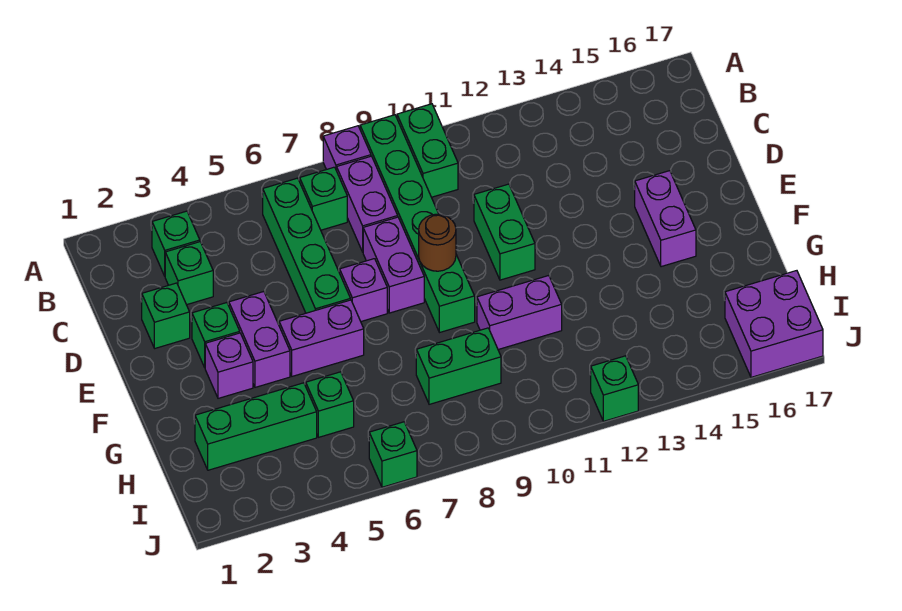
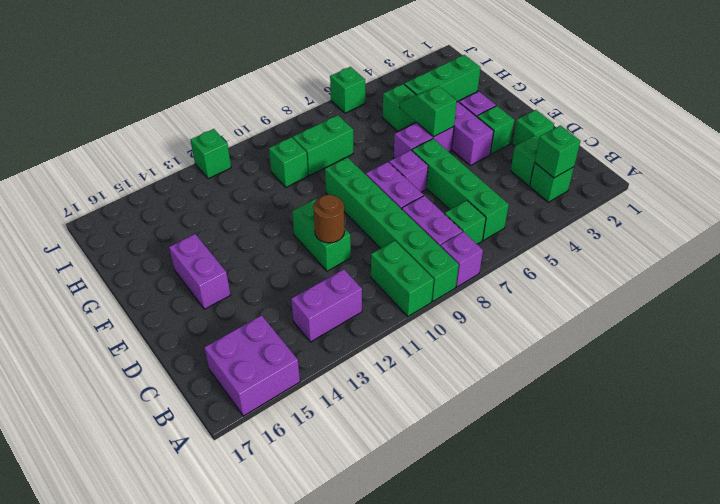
none -> green 1x1 brick [535,125,580,178]
brown 1x1 round brick [419,214,456,271] -> brown 1x1 round brick moved to [313,195,345,243]
none -> green 1x2 slope [400,86,457,137]
purple 1x2 brick [477,276,562,350] -> purple 1x2 brick moved to [291,269,362,342]
none -> green 1x1 brick [269,137,308,187]
purple 2x2 brick [725,271,823,377] -> purple 2x2 brick moved to [204,315,300,416]

